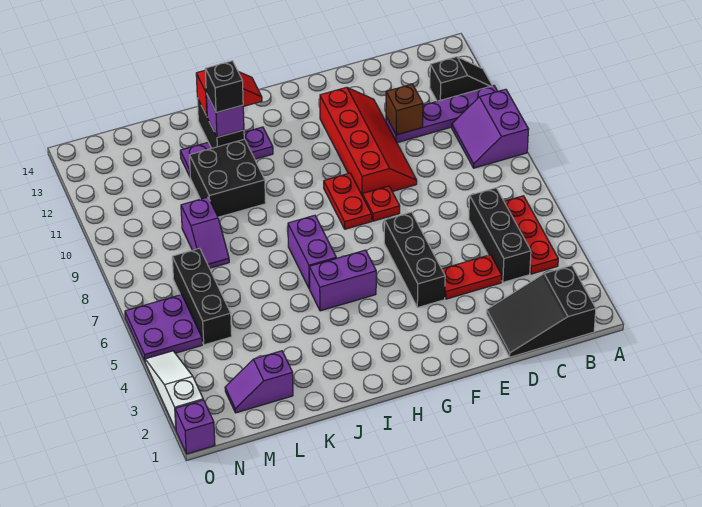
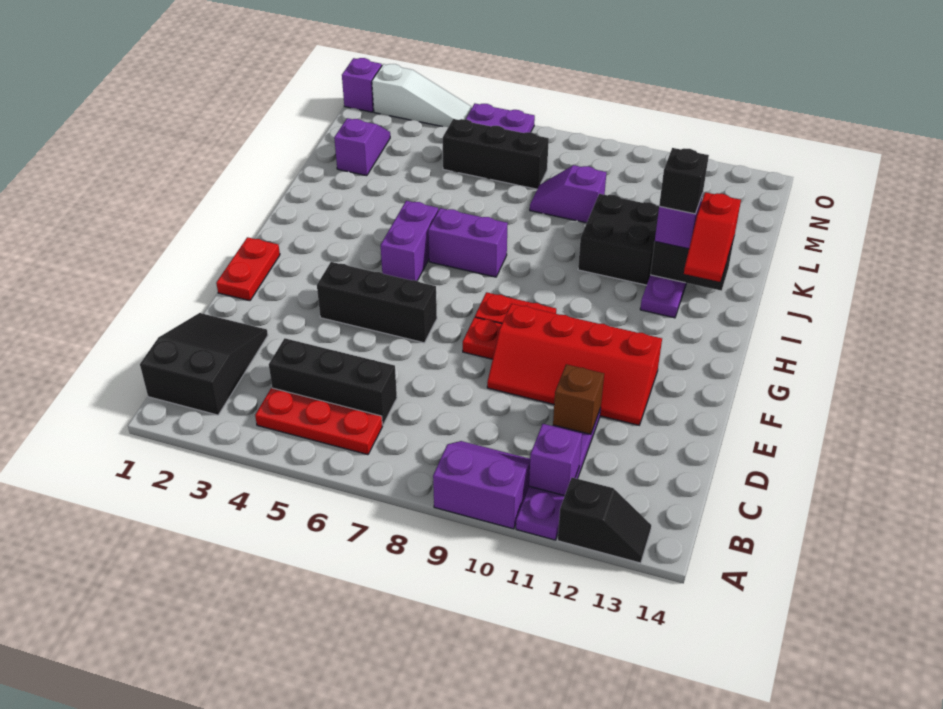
black 1x2 slope [430,57,492,101] -> black 1x2 slope turned to [558,478,651,563]
none -> purple 1x1 brick [529,424,582,496]
red 1x2 plate [442,255,502,299] -> red 1x2 plate moved to [216,237,280,301]

